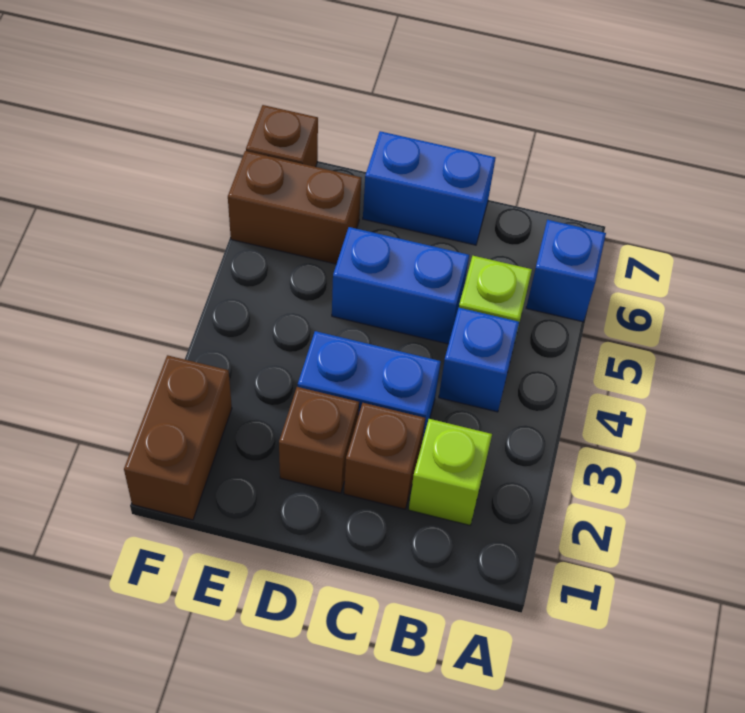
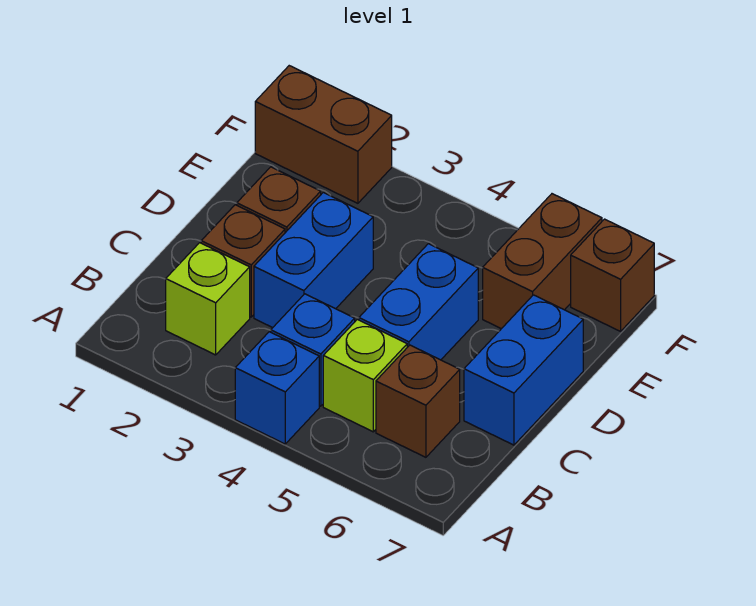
blue 1x1 brick [526,220,606,322] -> blue 1x1 brick moved to [235,332,319,444]
none -> brown 1x1 brick [376,345,460,457]

